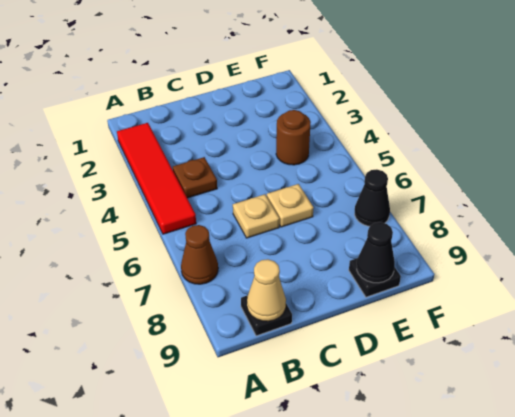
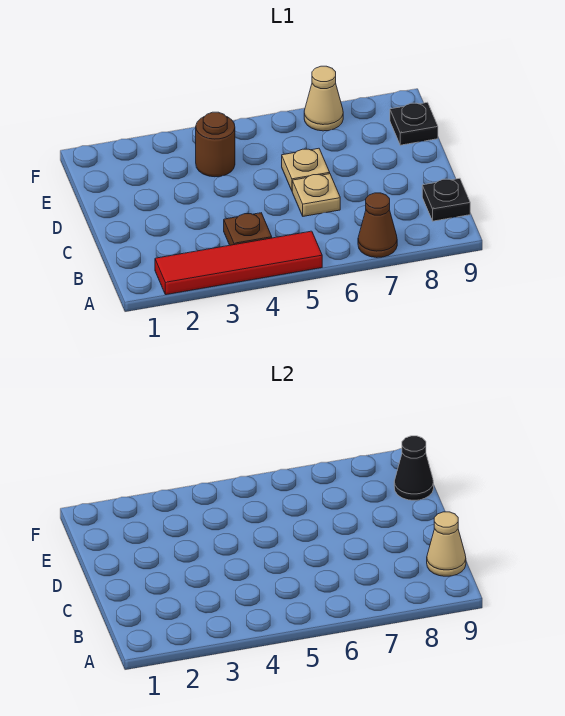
black 1x1 cone [355,169,390,226] -> tan 1x1 cone [304,66,343,131]

